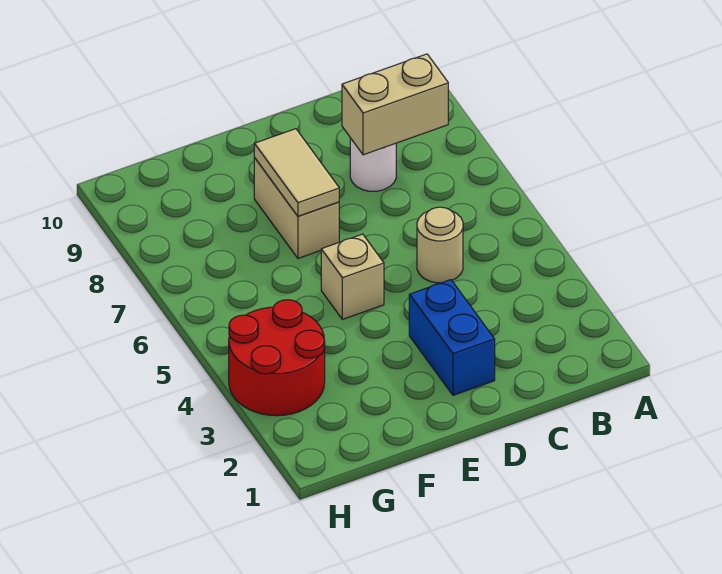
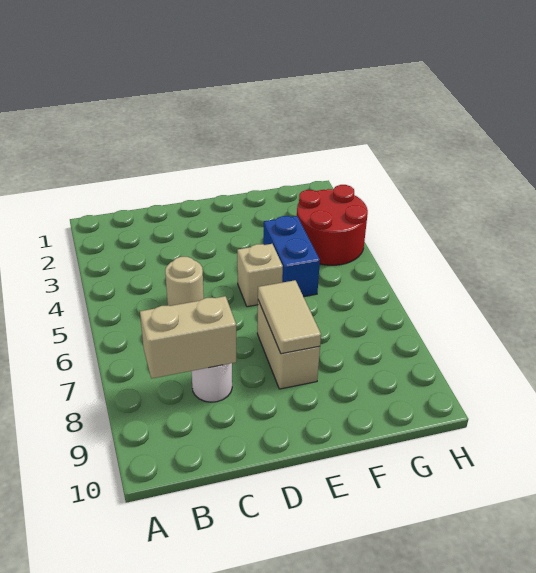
blue 1x2 brick [409,280,495,395] -> blue 1x2 brick moved to [263,216,320,297]

